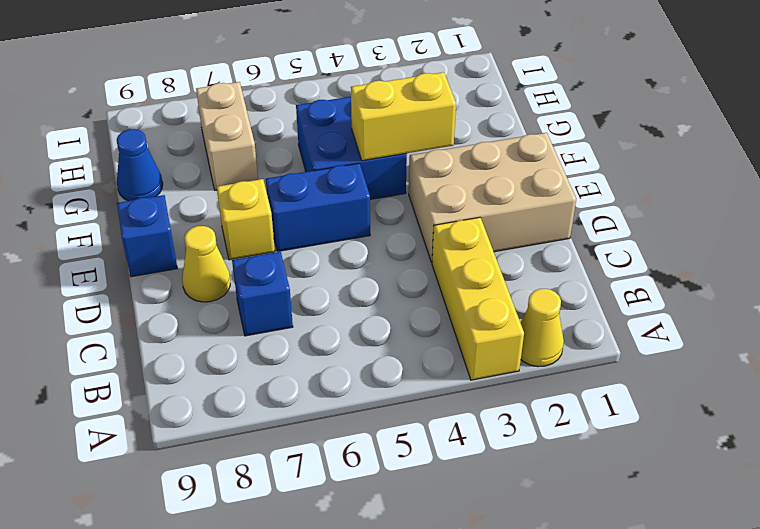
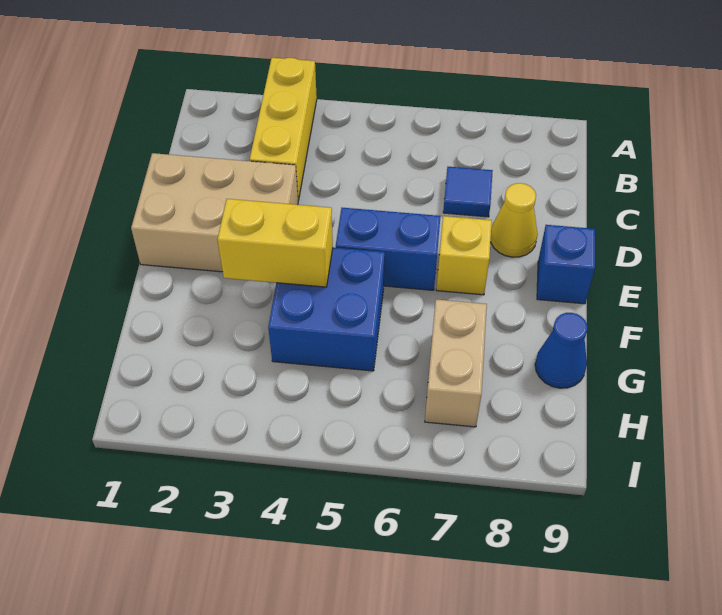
yellow 1x1 cone [520,289,564,367] -> none
blue 1x1 brick [232,252,293,336] -> blue 1x1 tile [443,167,493,217]

